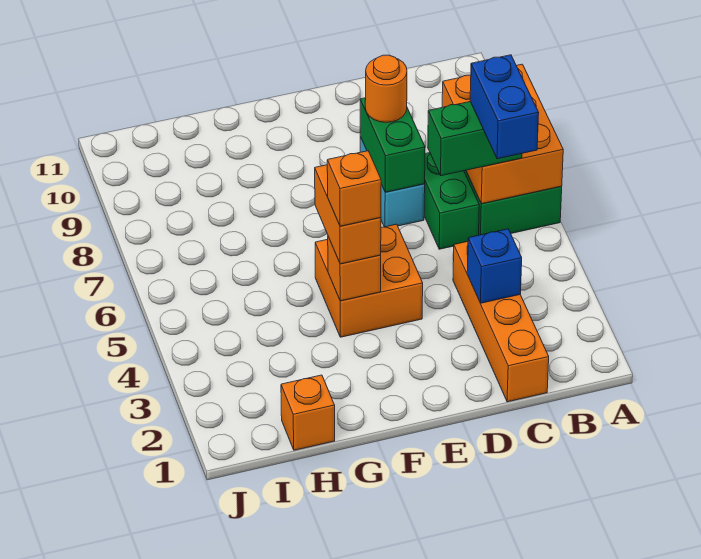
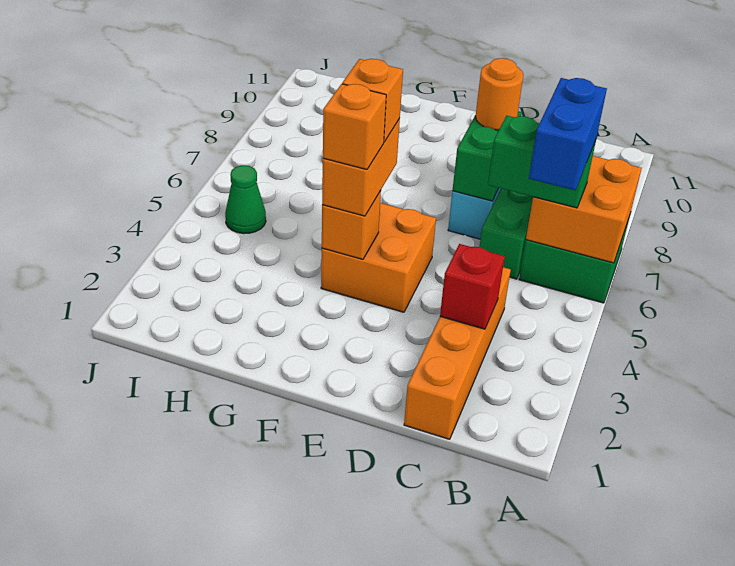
orange 2x3 brick [442,64,563,204] -> orange 2x2 brick [526,156,642,263]
blue 1x1 brick [467,229,522,303] -> red 1x1 brick [440,244,505,329]
orange 1x1 brick [281,375,335,450] -> orange 1x1 brick moved to [342,59,403,142]
none -> green 1x1 cone [225,165,266,234]

